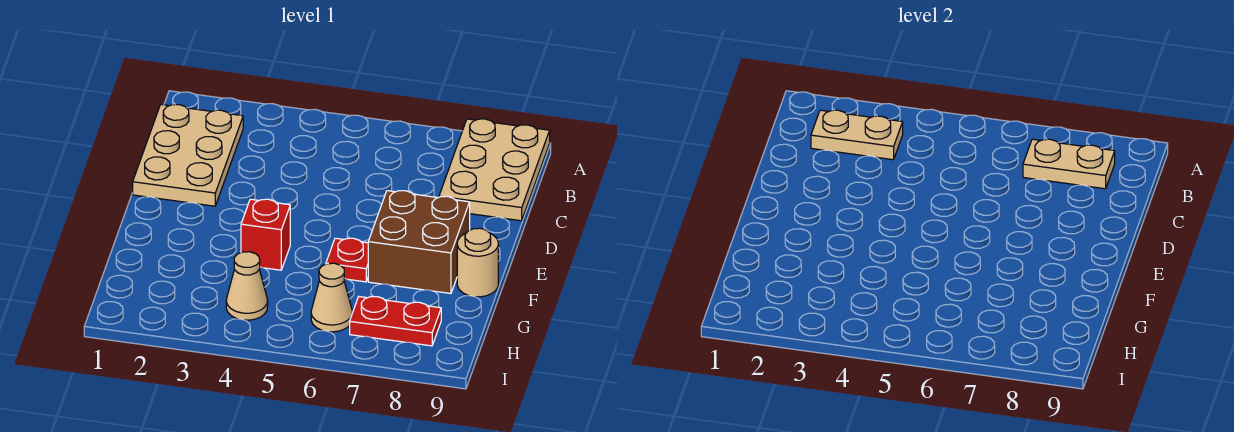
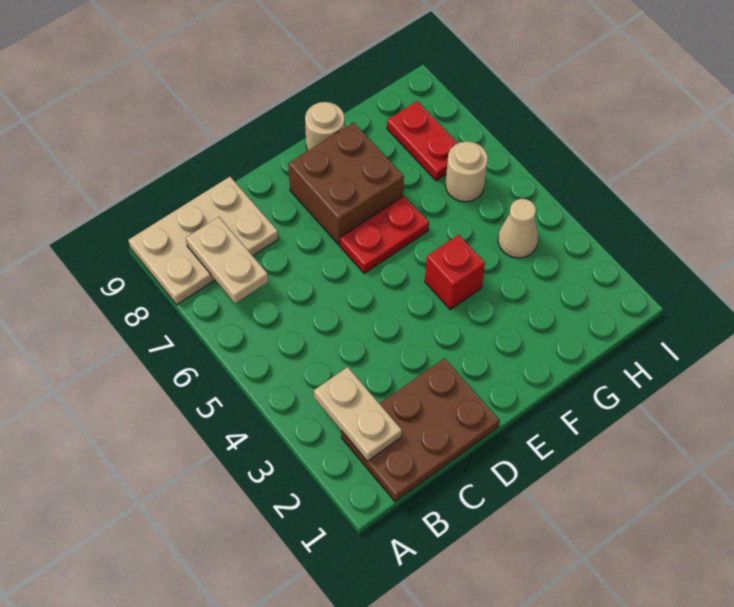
tan 2x3 plate [133,105,243,206] -> brown 2x3 plate [341,358,500,502]
red 1x1 plate [326,238,368,282] -> red 1x2 plate [340,196,429,273]
tan 1x1 cone [311,263,352,332] -> tan 1x1 round brick [445,141,488,202]

